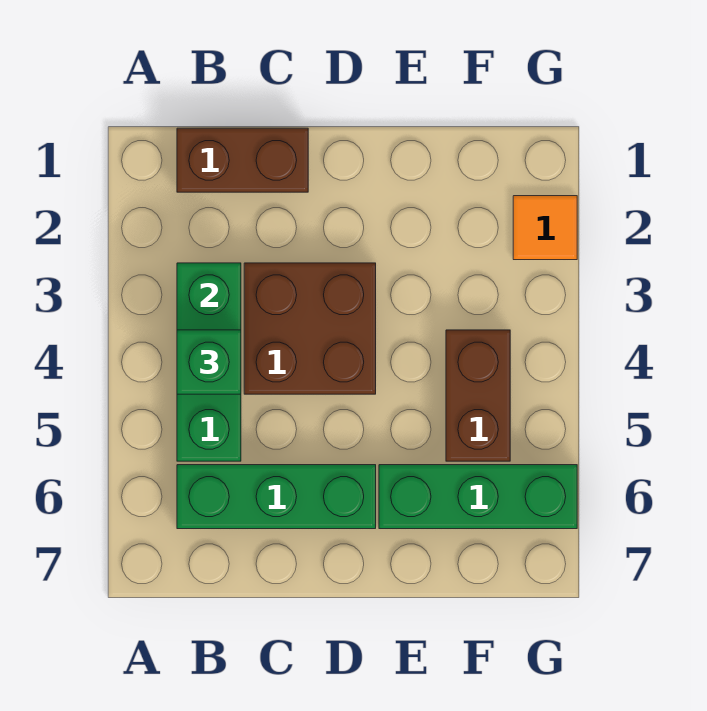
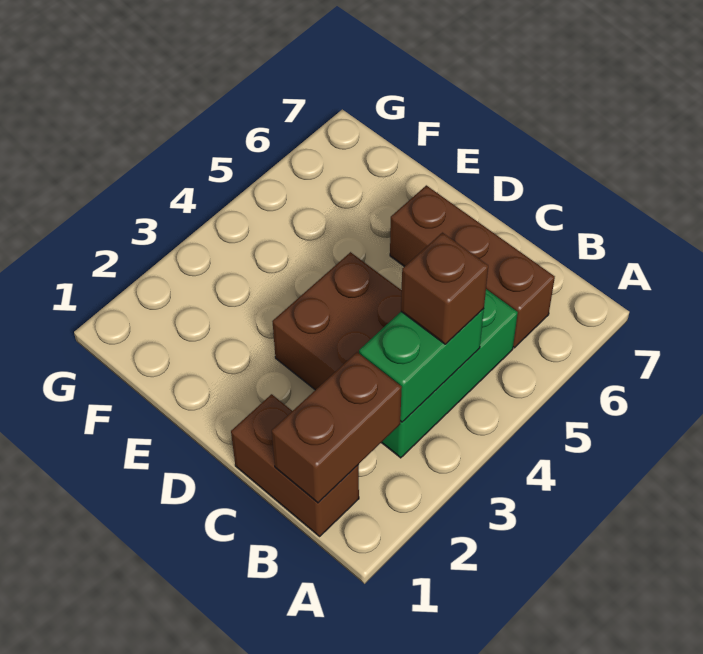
green 1x1 brick [177,330,241,394] -> brown 1x1 brick [401,233,488,344]
green 1x3 brick [177,465,376,529] -> brown 1x3 brick [390,185,555,348]
green 1x3 brick [379,465,577,529] -> none
brown 1x2 brick [446,330,510,461] -> brown 1x2 brick moved to [272,352,402,503]
orange 1x1 tile [513,196,577,260] -> none

